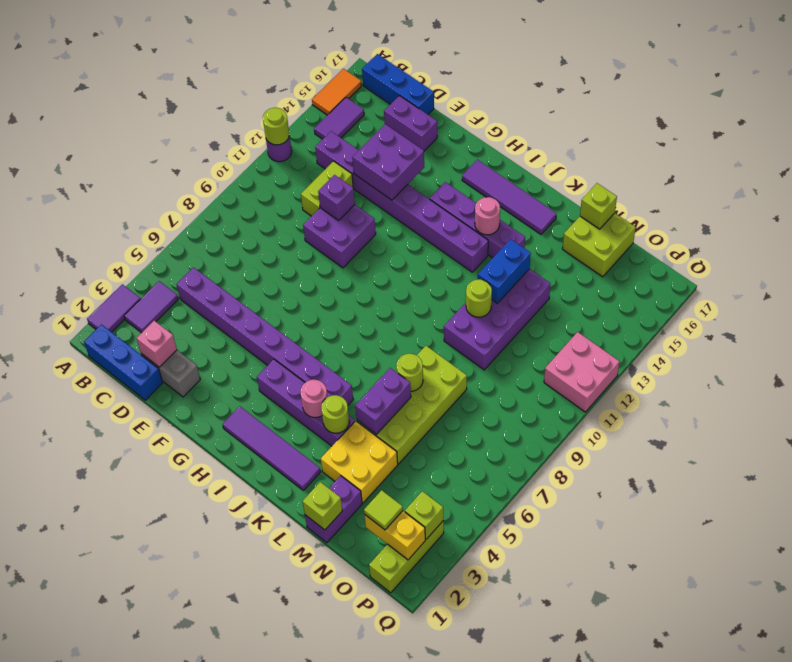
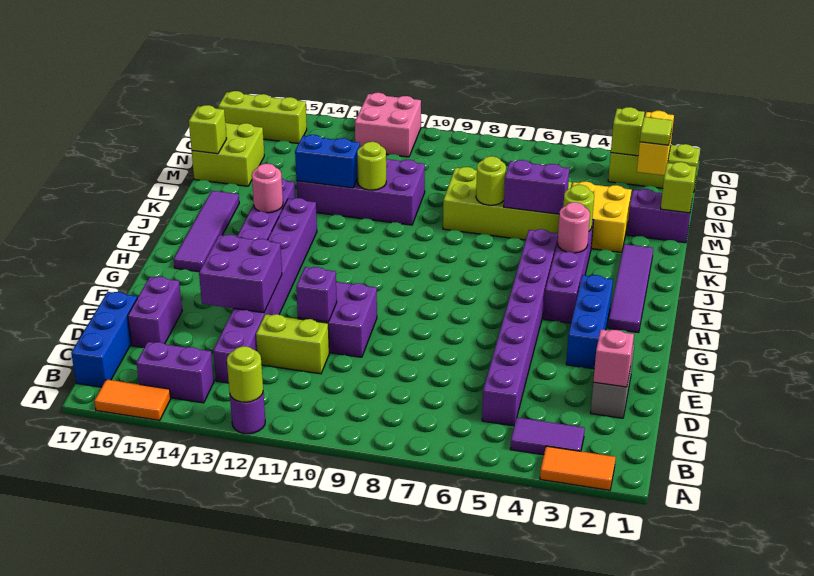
purple 1x2 tile [87,284,140,332] -> orange 1x2 tile [540,446,616,490]
blue 1x3 brick [84,325,163,400] -> blue 1x3 brick moved to [566,275,613,369]
purple 1x2 tile [314,97,364,139] -> purple 1x2 brick [136,342,214,403]
none -> lime 1x3 brick [218,91,307,144]

